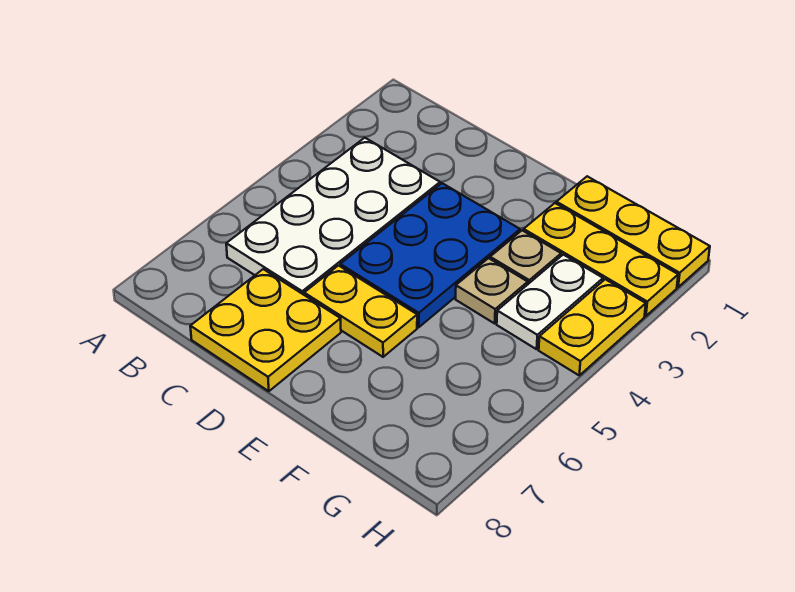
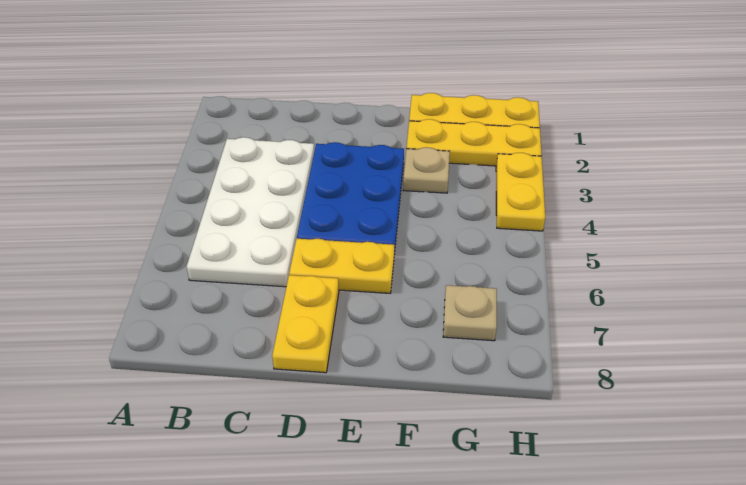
yellow 2x2 plate [190,269,341,391] -> yellow 1x2 plate [272,275,339,373]
tan 1x1 plate [456,258,528,323] -> tan 1x1 plate moved to [443,285,497,341]
white 1x2 plate [497,255,603,349] -> none

